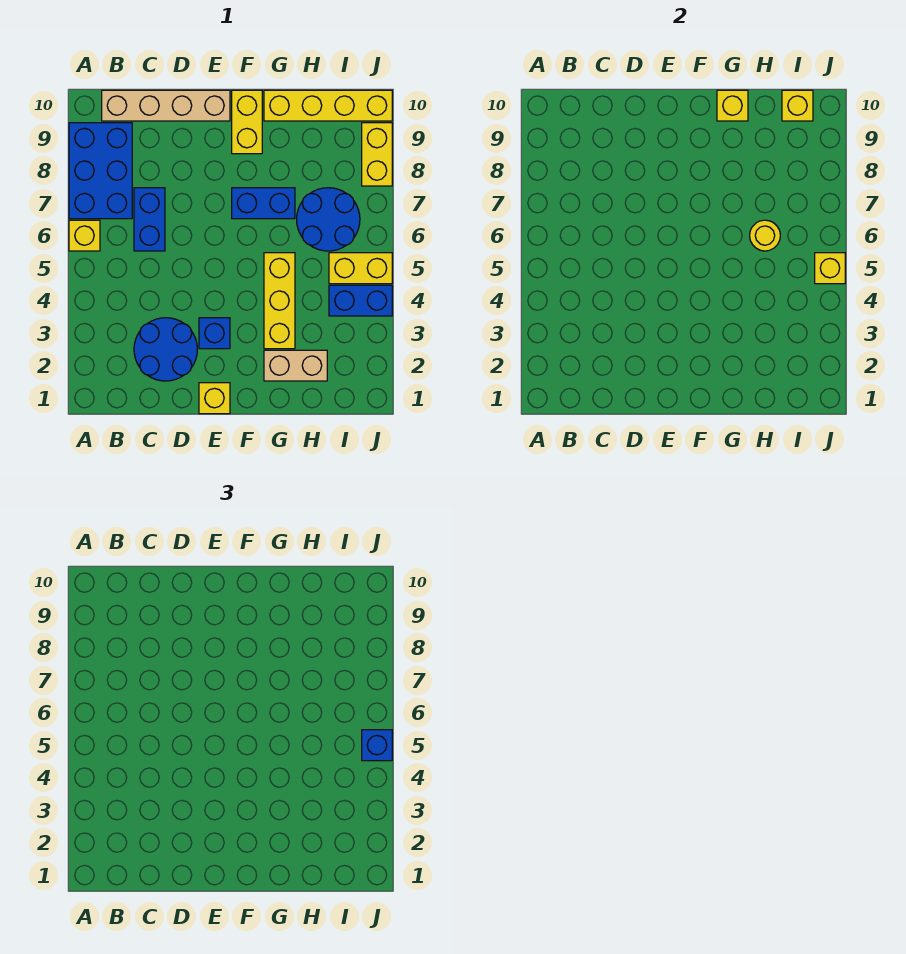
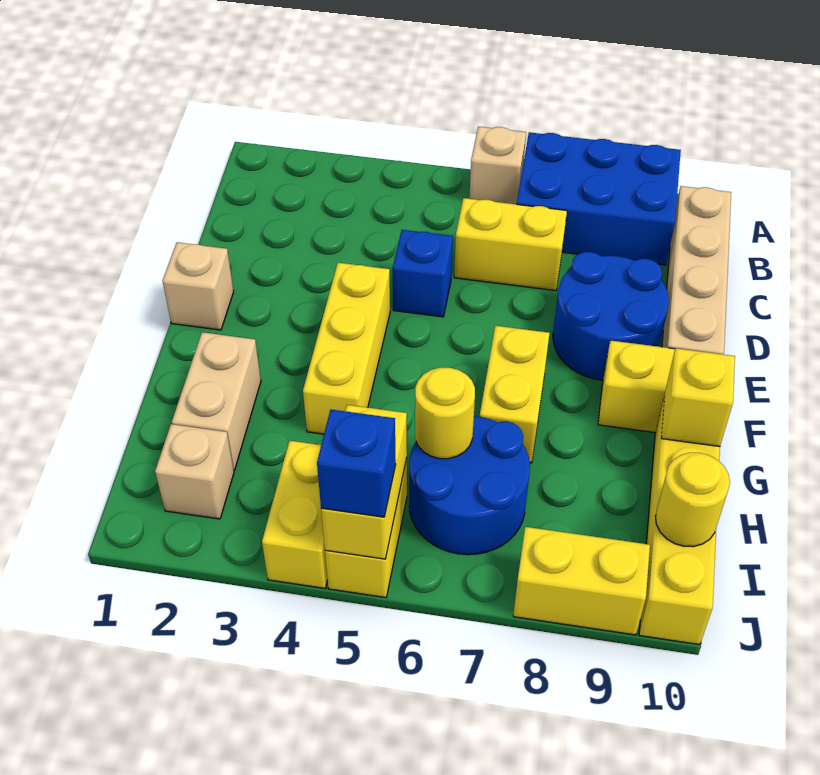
yellow 1x1 brick [69,220,100,251] -> tan 1x1 brick [469,127,526,204]
blue 2x2 round brick [134,318,197,381] -> blue 2x2 round brick moved to [553,252,669,380]
blue 1x2 brick [134,188,165,251] -> yellow 1x2 brick [454,198,567,291]
yellow 1x1 brick [199,383,230,414] -> tan 1x1 brick [163,242,234,330]
blue 1x1 brick [199,318,230,349] -> blue 1x1 brick moved to [393,230,453,317]
blue 1x2 brick [232,188,295,219] -> yellow 1x2 brick [480,326,549,463]
yellow 1x3 brick [264,253,295,349] -> yellow 1x3 brick turned to [303,263,390,434]
none -> tan 1x1 brick [155,424,234,519]
blue 1x2 brick [329,285,392,316] -> yellow 1x2 brick [262,441,328,588]
yellow 1x1 brick [782,90,813,121] -> yellow 1x1 round brick [655,453,730,547]
yellow 1x1 brick [815,253,845,284] -> yellow 1x2 brick [321,405,407,559]

